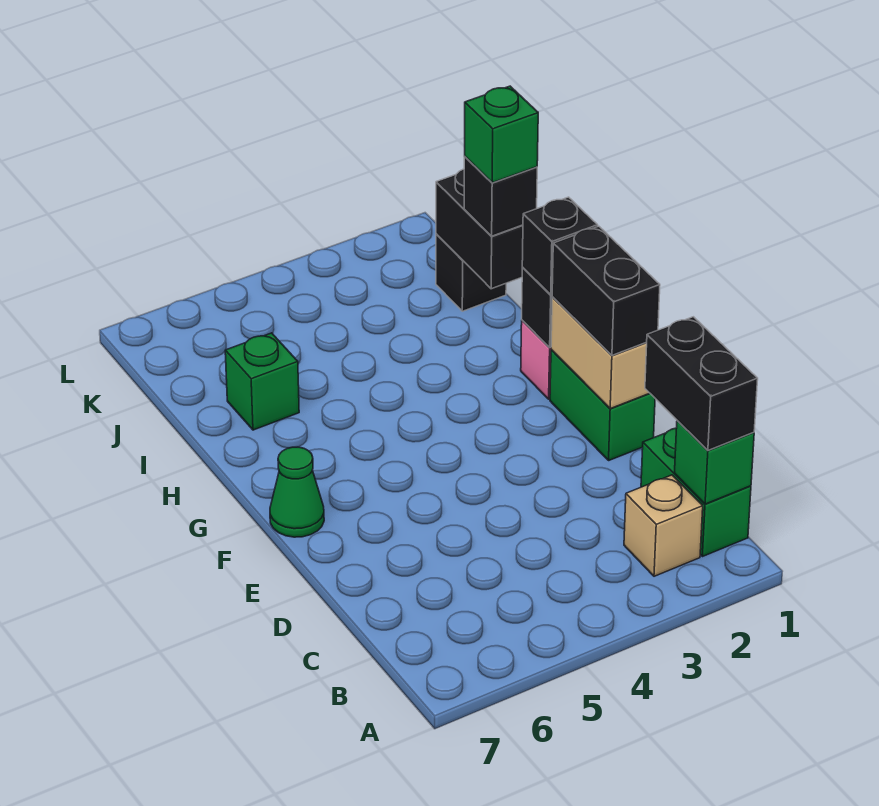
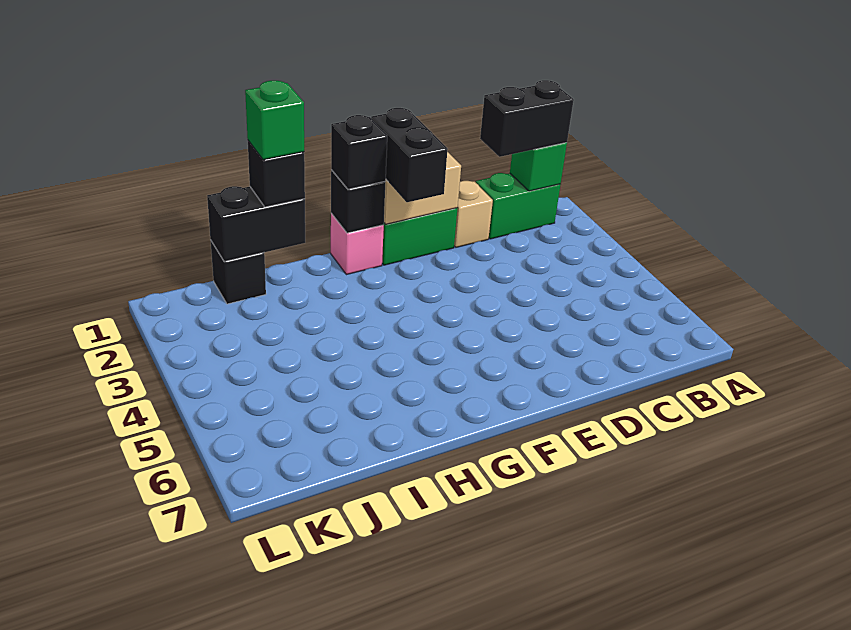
tan 1x1 brick [624,475,703,576] -> tan 1x1 brick moved to [454,181,493,247]
black 1x2 brick [552,226,660,355] -> black 1x2 brick turned to [371,108,448,202]
green 1x1 cone [270,447,324,537] -> none
green 1x1 brick [225,333,299,430] -> none

